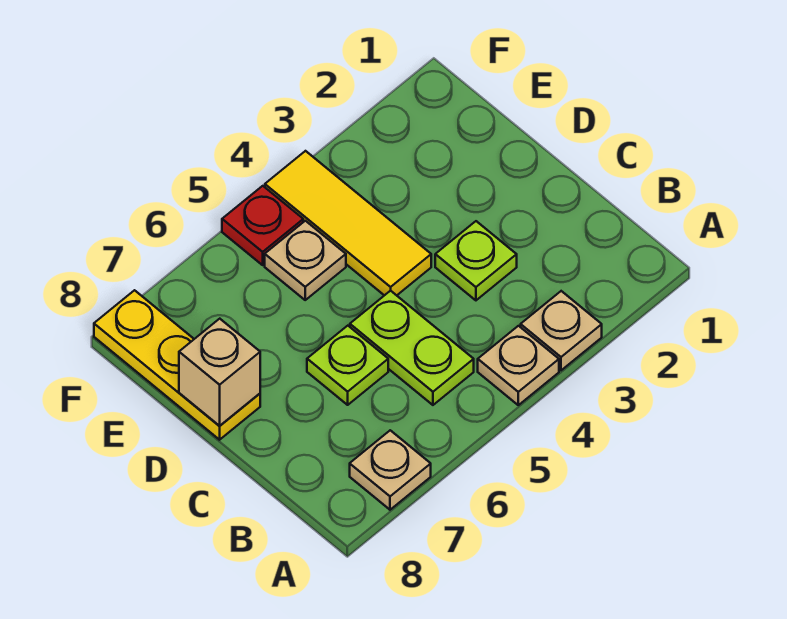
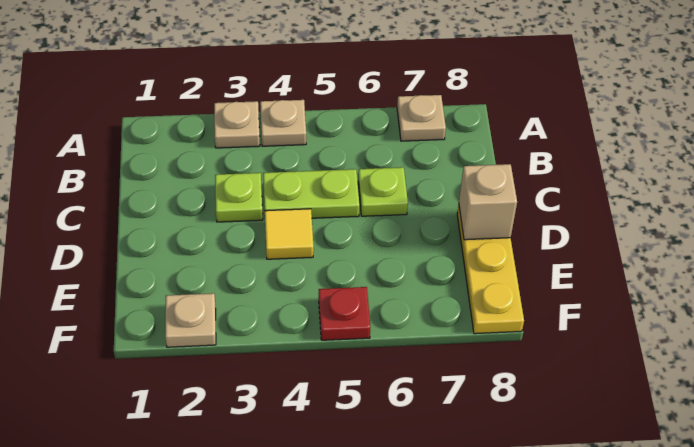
lime 1x2 plate [350,291,474,405] -> lime 1x2 plate turned to [263,169,360,218]
yellow 1x3 tile [265,151,431,295] -> yellow 1x1 tile [265,209,314,259]
tan 1x1 plate [265,221,346,300] -> tan 1x1 plate moved to [165,293,216,347]

